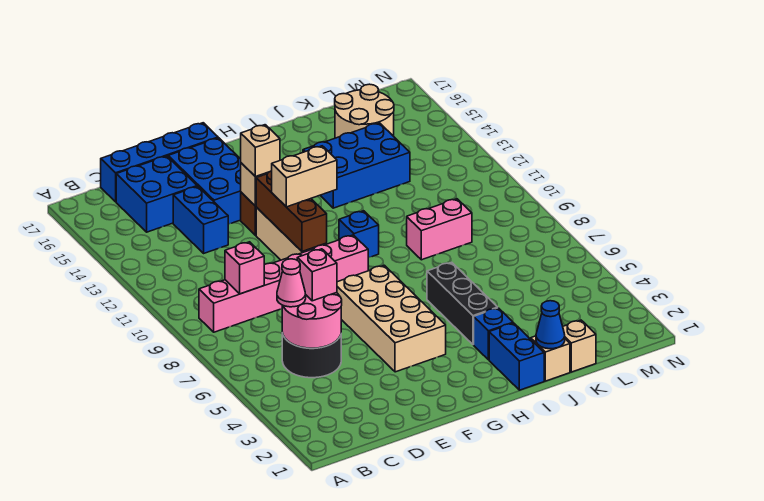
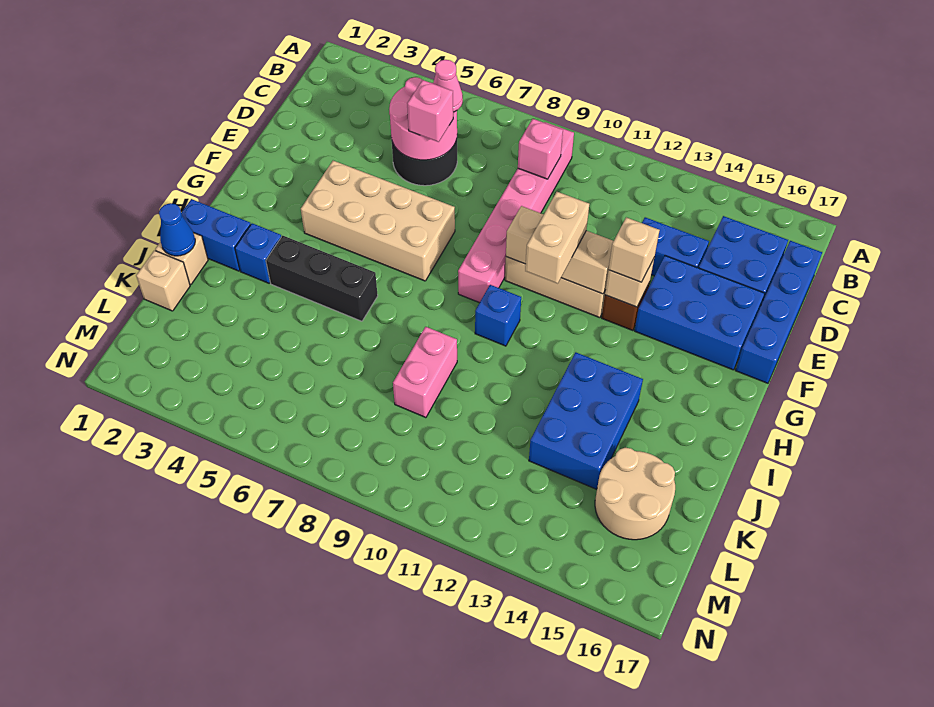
brown 1x3 brick [256,171,327,252] -> tan 1x3 brick [506,206,613,294]

